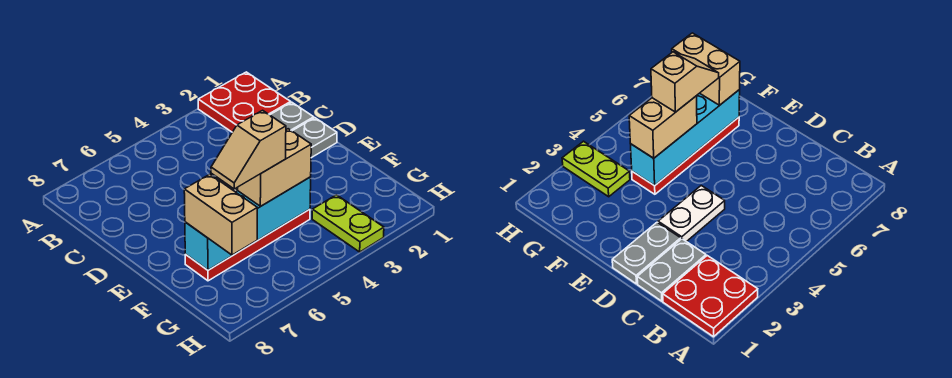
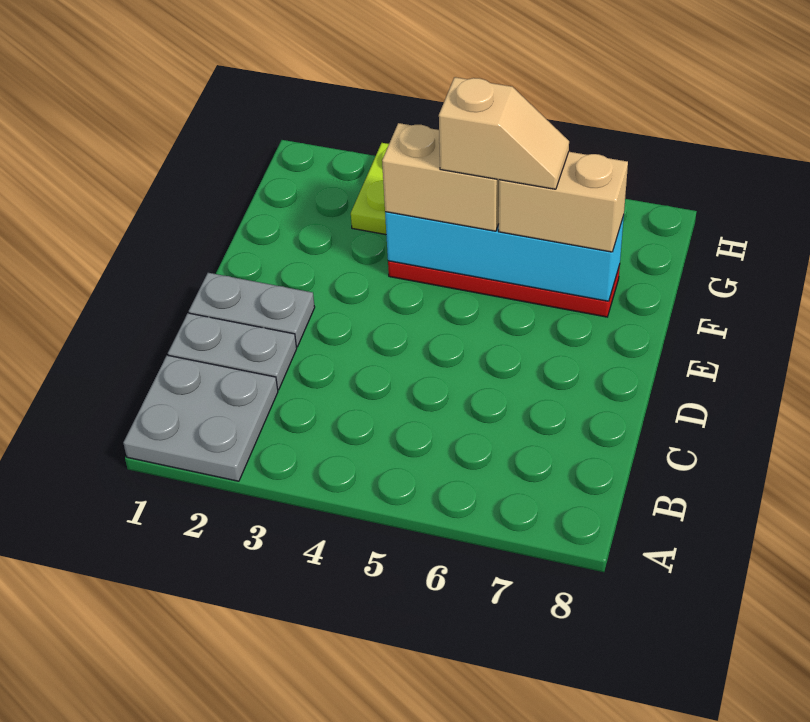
red 2x2 plate [198,72,291,132] -> grey 2x2 plate [123,355,278,481]
white 1x2 plate [658,186,725,242] -> none
tan 1x2 brick [184,174,257,255] -> tan 1x2 brick turned to [499,152,628,252]

